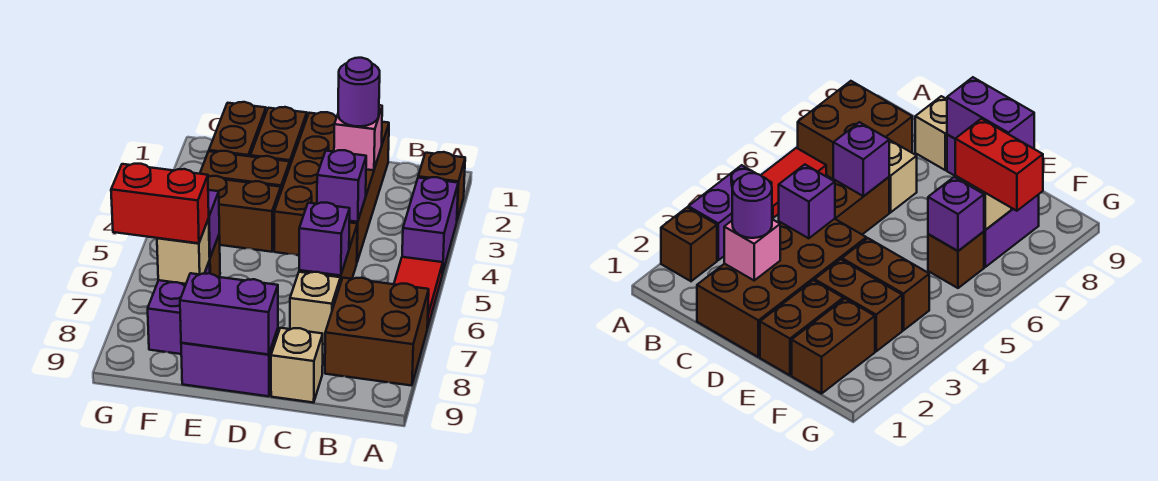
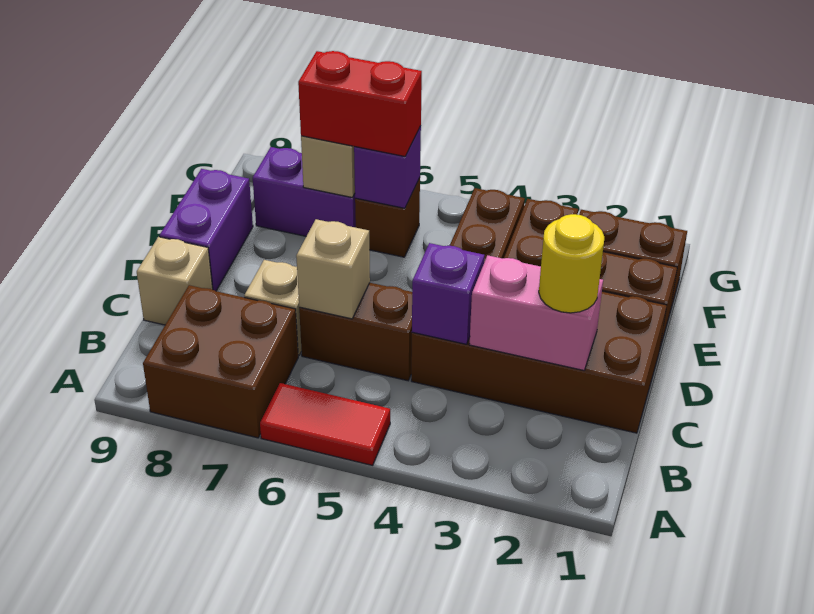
brown 1x1 brick [418,152,465,220] -> none
purple 1x2 brick [402,177,458,274] -> none
pink 1x1 brick [334,105,382,170] -> pink 1x2 brick [469,255,603,370]
purple 1x1 round brick [338,58,380,126] -> yellow 1x1 round brick [539,214,604,313]
purple 1x1 brick [299,203,350,276] -> tan 1x1 brick [296,219,370,319]
purple 1x2 brick [180,273,278,355] -> none
red 1x2 brick [111,164,209,243] -> red 1x2 brick turned to [298,51,422,156]

